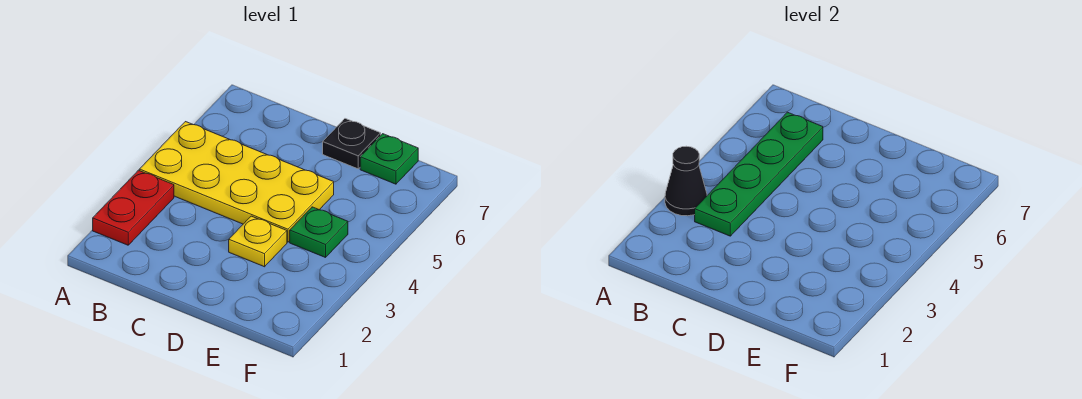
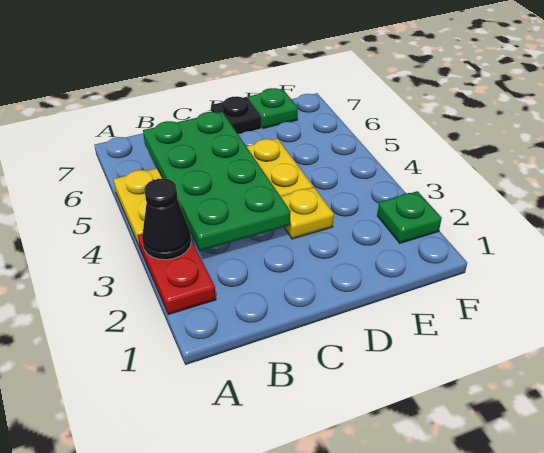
green 1x4 plate [695,112,823,236] -> green 2x4 plate [143,112,291,251]
green 1x1 plate [290,207,348,258] -> green 1x1 plate moved to [377,191,442,243]

